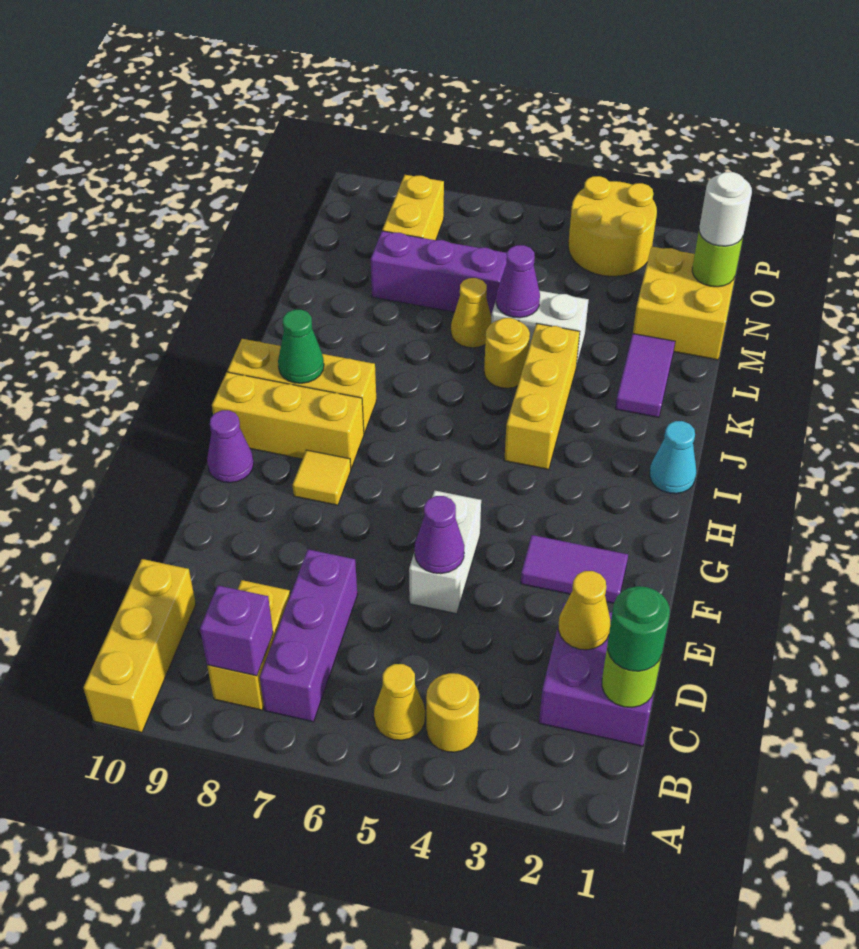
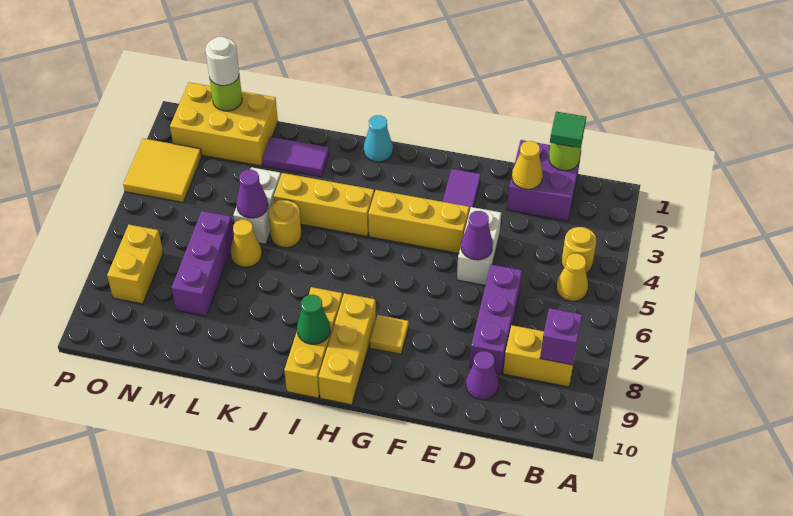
yellow 1x3 brick [83,559,196,732] -> yellow 1x3 brick moved to [368,190,469,253]
purple 1x3 brick [260,549,357,722] -> purple 1x3 brick turned to [470,265,522,374]
green 1x1 round brick [608,586,670,671] -> green 1x1 tile [550,112,586,148]
white 1x2 brick [409,491,481,614] -> white 1x2 brick turned to [457,207,501,285]
purple 1x1 cone [207,410,254,483] -> purple 1x1 cone moved to [466,351,499,400]
yellow 2x2 brick [633,247,735,360] -> yellow 2x3 brick [170,82,278,166]
yellow 1x2 brick [382,175,444,240] -> yellow 1x2 brick turned to [107,225,163,304]
yellow 2x2 round brick [568,176,657,276] -> yellow 2x2 tile [123,138,202,202]

